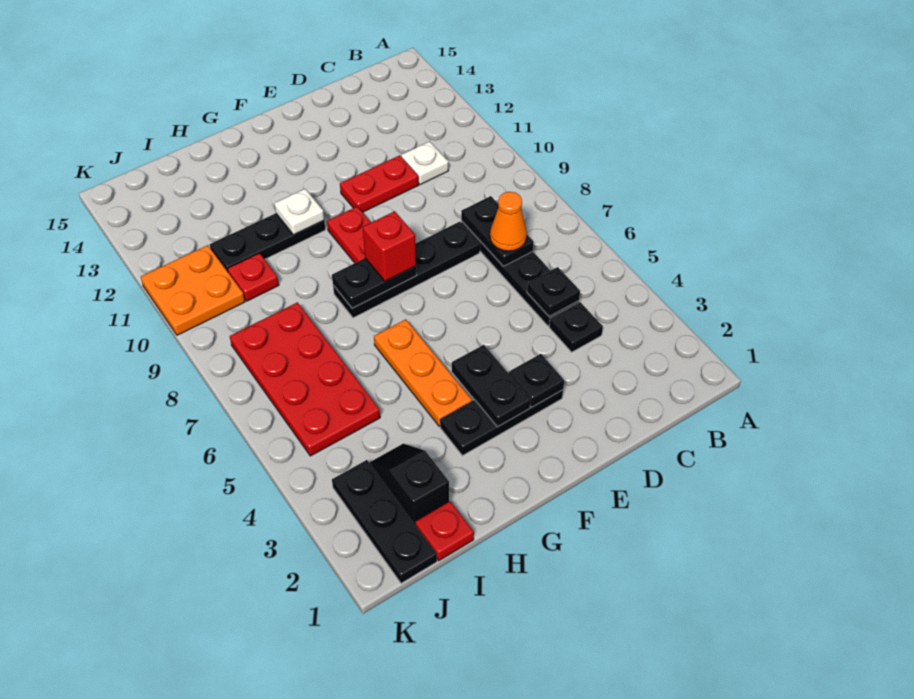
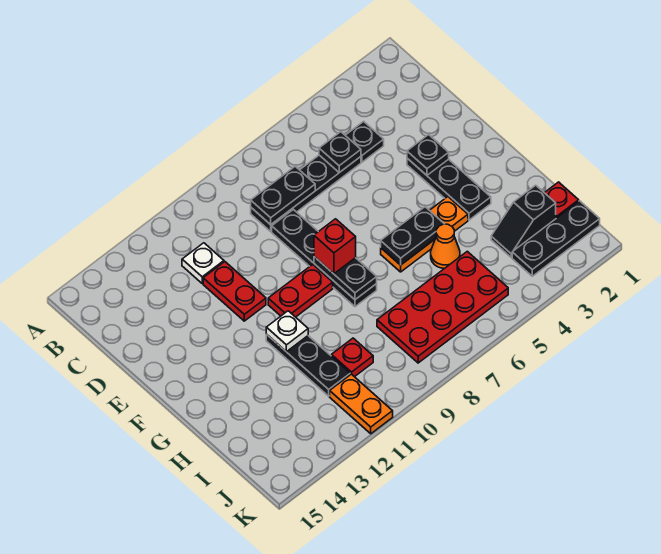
orange 1x1 cone [490,192,527,251] -> orange 1x1 cone moved to [431,224,460,269]
black 1x2 plate [452,345,531,427] -> black 1x2 plate moved to [381,207,444,265]
orange 2x2 plate [141,245,245,335] -> orange 1x2 plate [330,374,393,434]

